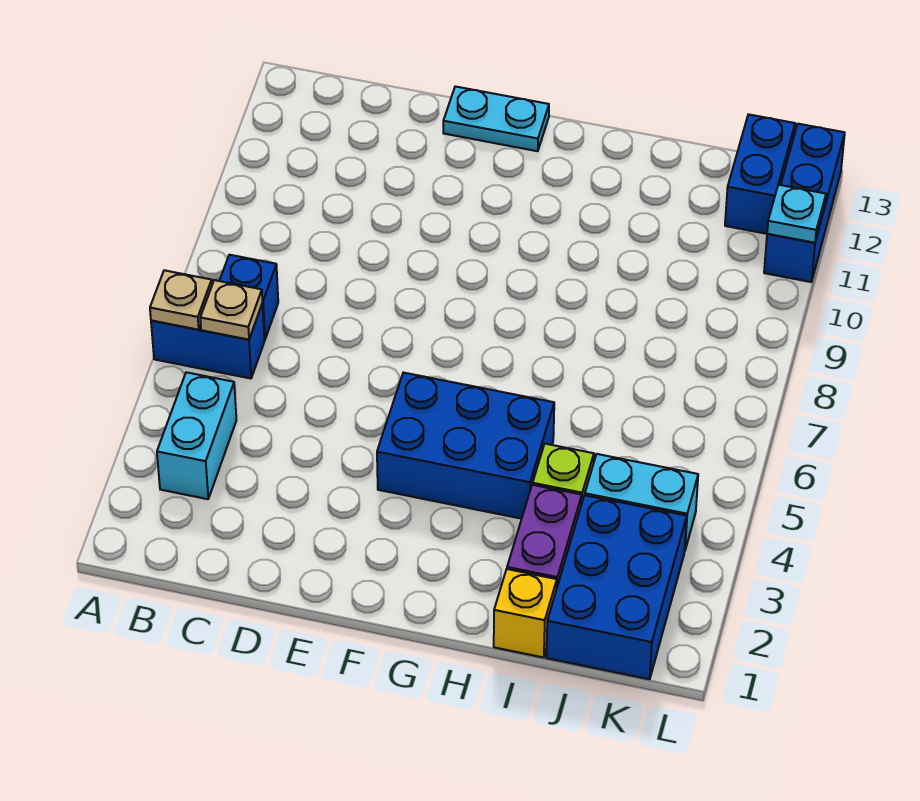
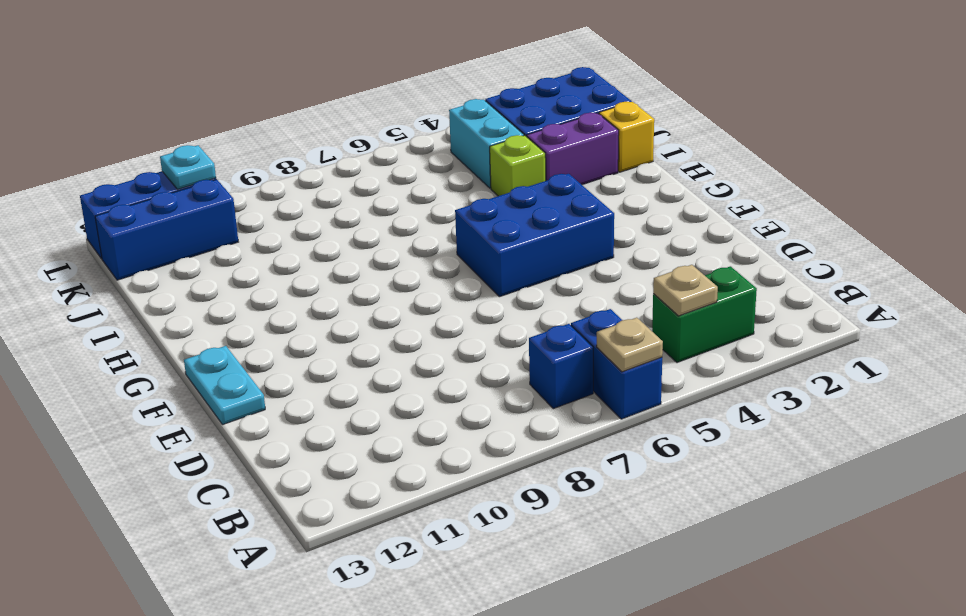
cyan 1x2 brick [157,372,236,499] -> green 1x2 brick [652,266,757,363]
tan 1x1 plate [200,280,262,340] -> tan 1x1 plate moved to [653,265,718,316]
blue 2x3 brick [377,373,554,519] -> blue 2x3 brick turned to [455,174,614,297]
blue 1x2 brick [725,114,795,234] -> blue 1x3 brick [95,179,238,280]

